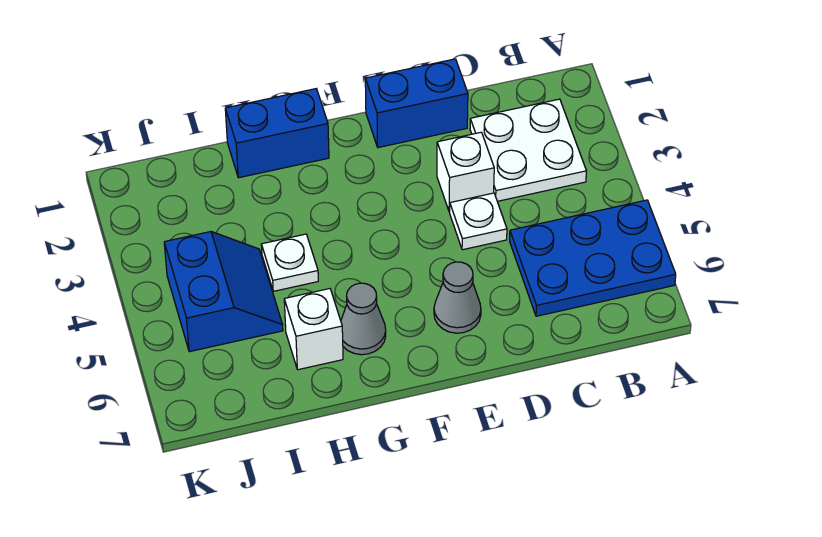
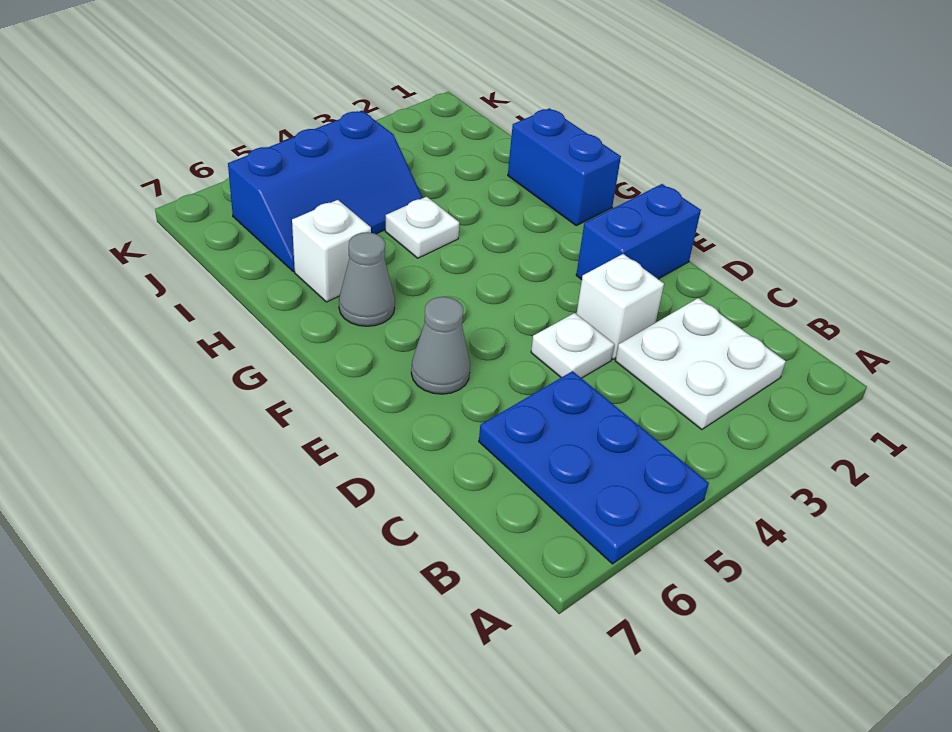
blue 1x2 brick [365,59,468,148] -> blue 1x2 brick turned to [576,184,701,280]
blue 2x2 slope [164,232,283,352] -> blue 2x3 slope [228,111,422,272]

